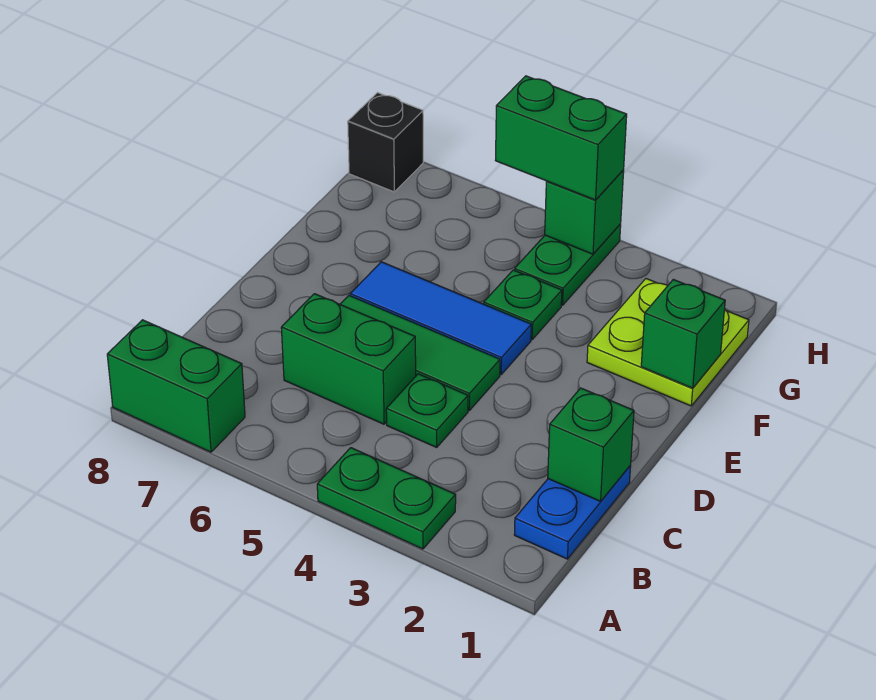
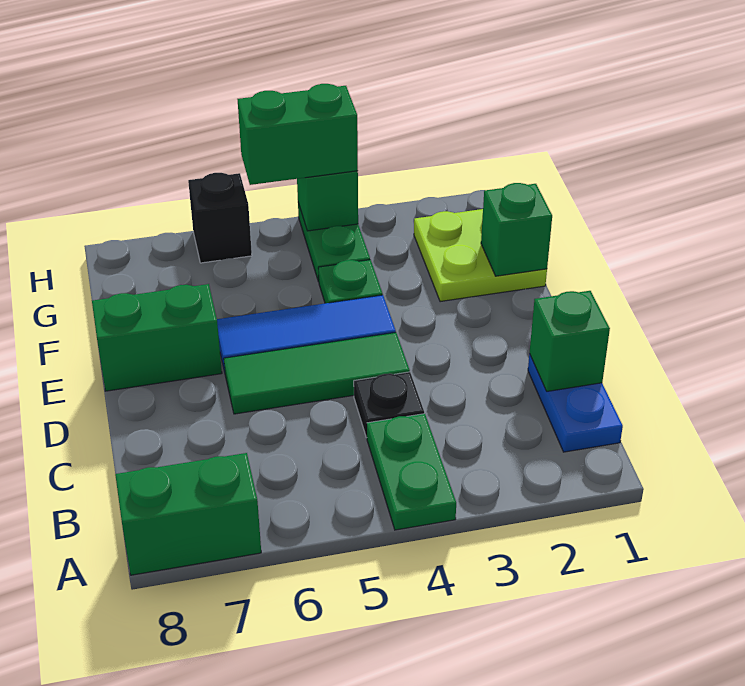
green 1x2 plate [317,448,456,549] -> green 1x2 plate turned to [367,414,456,530]
green 1x1 plate [386,374,468,447] -> black 1x1 plate [354,372,424,438]
green 1x2 brick [281,294,416,424] -> green 1x2 brick moved to [92,284,222,391]
black 1x1 brick [348,93,423,192] -> black 1x1 brick moved to [188,173,252,263]

